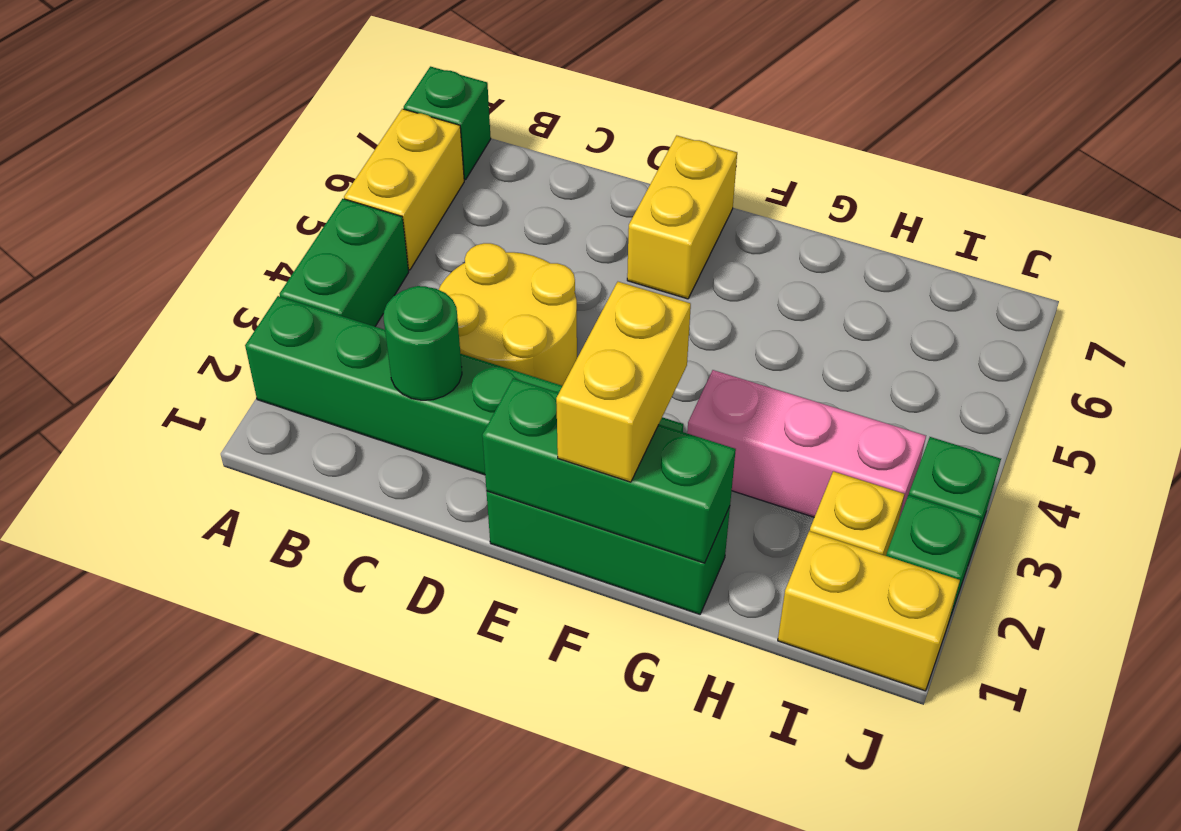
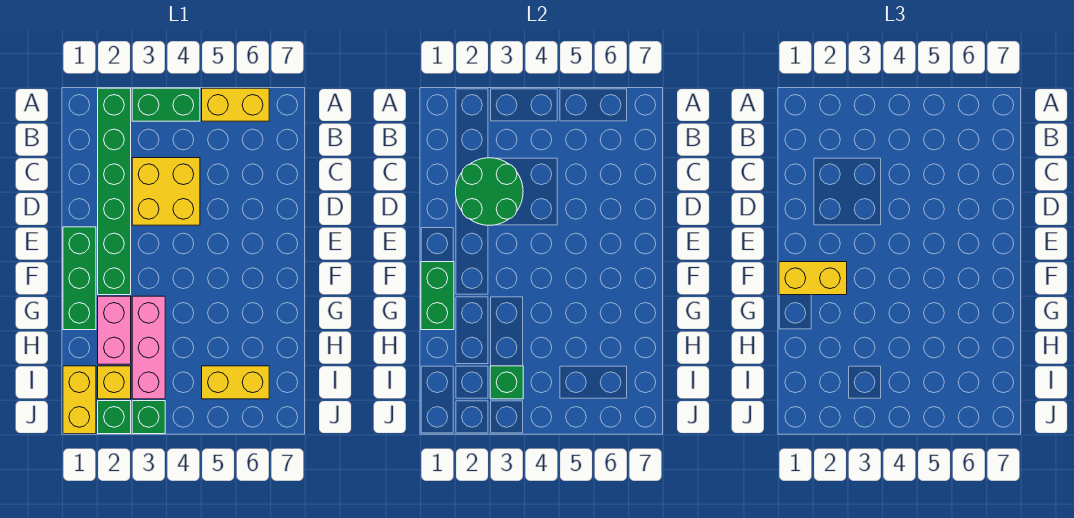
green 1x1 brick [404,67,491,180] -> green 1x1 brick moved to [490,366,523,399]
green 1x1 round brick [384,286,462,400] -> green 2x2 round brick [456,158,523,225]
yellow 2x2 round brick [439,243,577,386] -> yellow 2x2 brick [132,158,200,225]
green 1x3 brick [482,378,736,563] -> green 1x2 brick [421,262,454,330]
yellow 1x2 brick [627,136,737,299] -> yellow 1x2 brick moved to [202,366,269,399]
none -> pink 1x2 brick [98,296,131,364]

